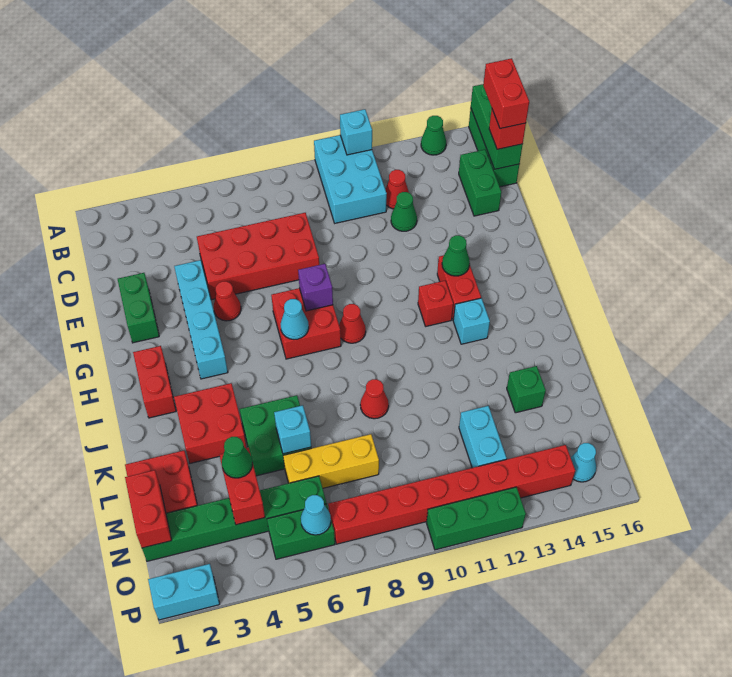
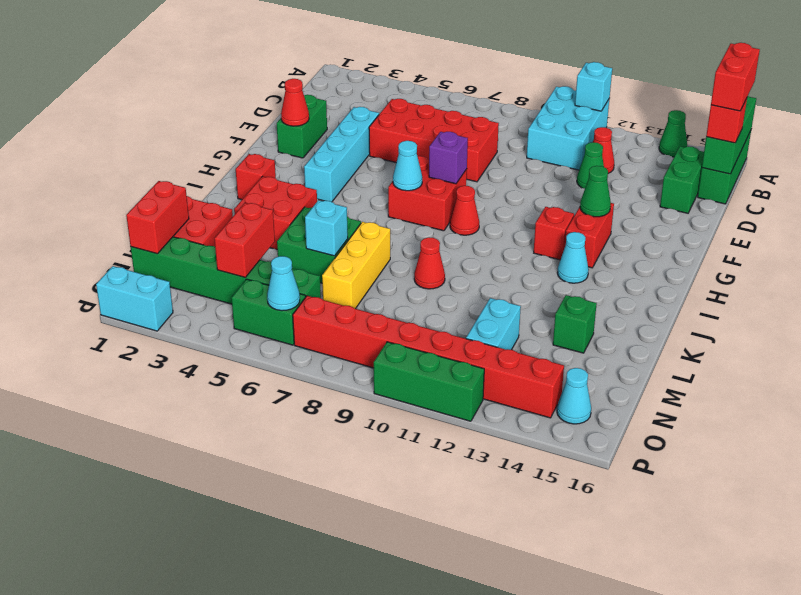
red 1x1 cone [214,281,241,321] -> red 1x1 cone moved to [281,79,309,126]
red 1x2 brick [133,346,176,418] -> red 1x1 brick [236,154,276,200]
cyan 1x1 brick [453,298,490,344] -> cyan 1x1 cone [557,232,589,283]
green 1x1 cone [222,437,252,478] -> none
yellow 1x3 brick [283,434,379,488] -> yellow 1x3 brick turned to [322,222,390,309]

